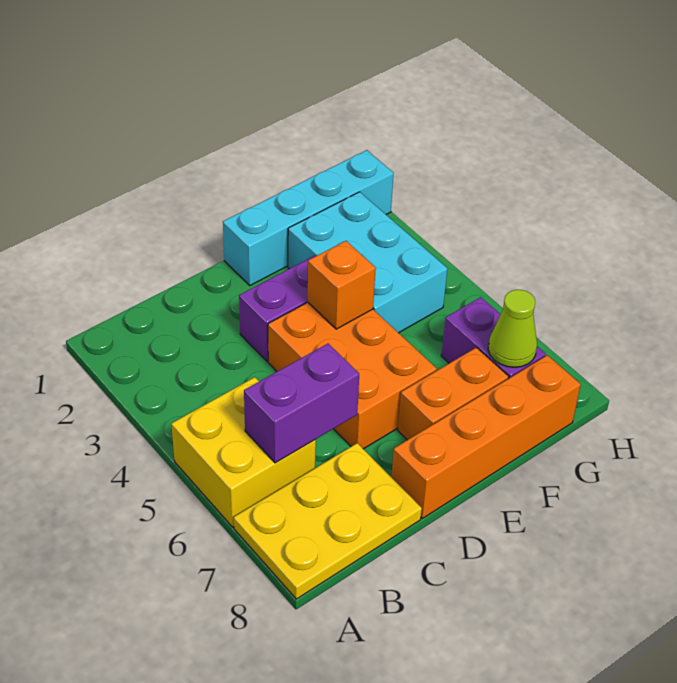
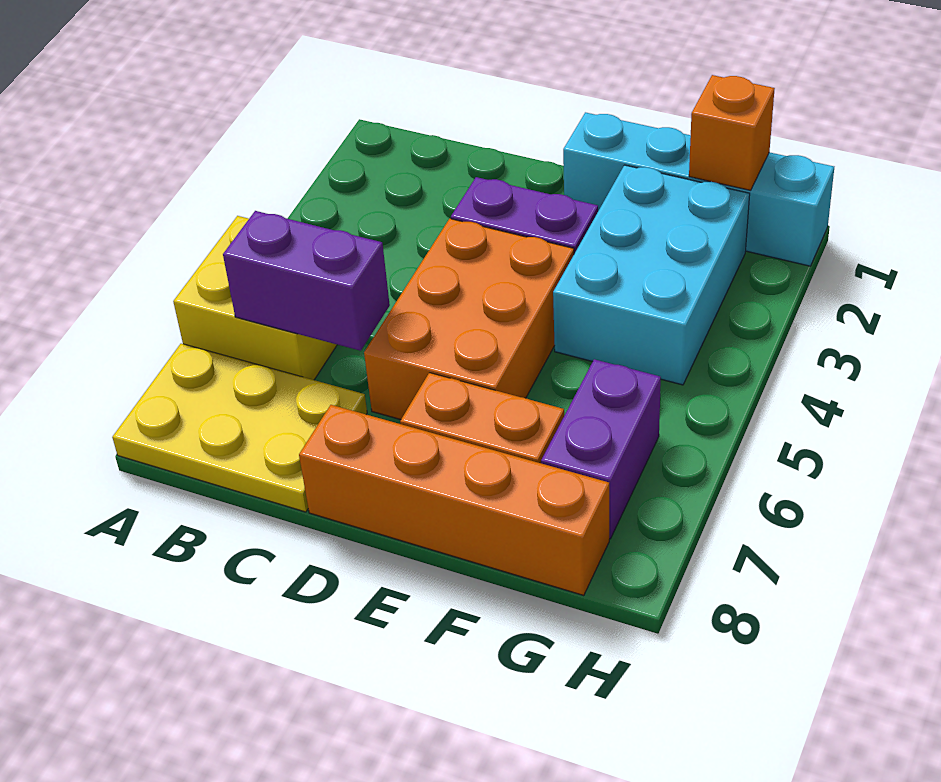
orange 1x1 brick [308,241,376,329] -> orange 1x1 brick moved to [689,75,775,190]
lime 1x1 cone [488,290,537,367] -> none

